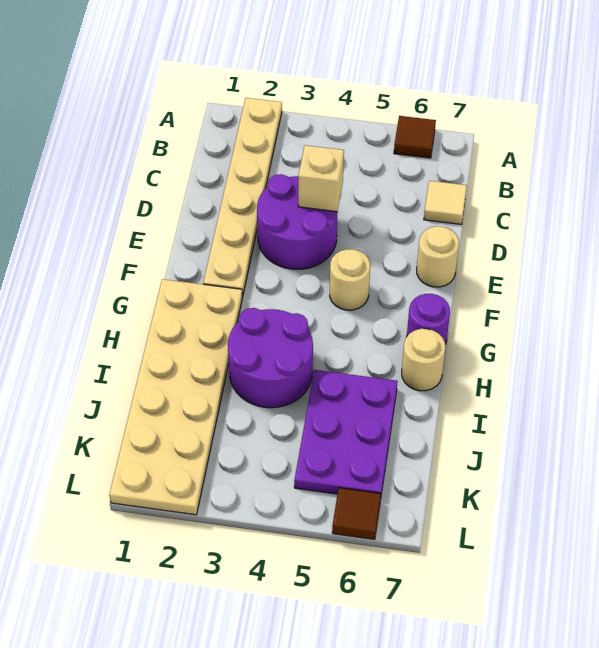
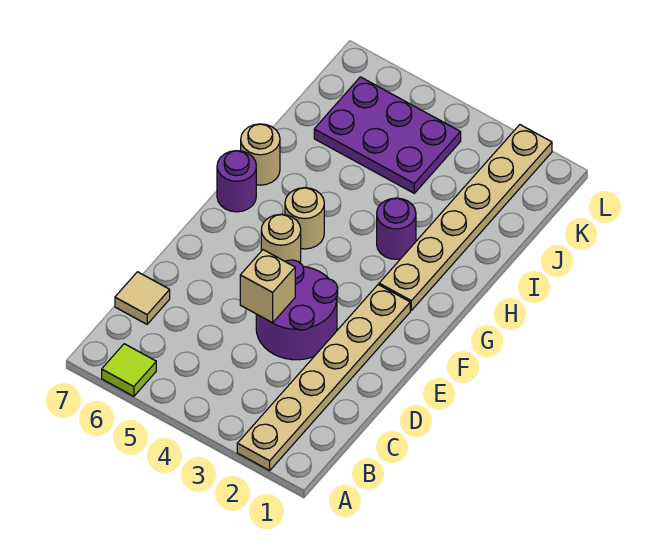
brown 1x1 tile [394,116,436,158] -> lime 1x1 tile [102,344,156,396]
tan 1x1 round brick [417,226,459,287] -> tan 1x1 round brick moved to [285,188,324,249]
tan 2x6 plate [109,279,242,515] -> tan 1x6 plate [379,125,552,310]
purple 2x2 round brick [228,308,313,408] -> purple 1x1 round brick [377,198,416,259]
purple 2x3 plate [294,370,398,494] -> purple 2x3 plate turned to [314,77,461,193]
brown 1x1 tile [332,488,381,539] -> none

